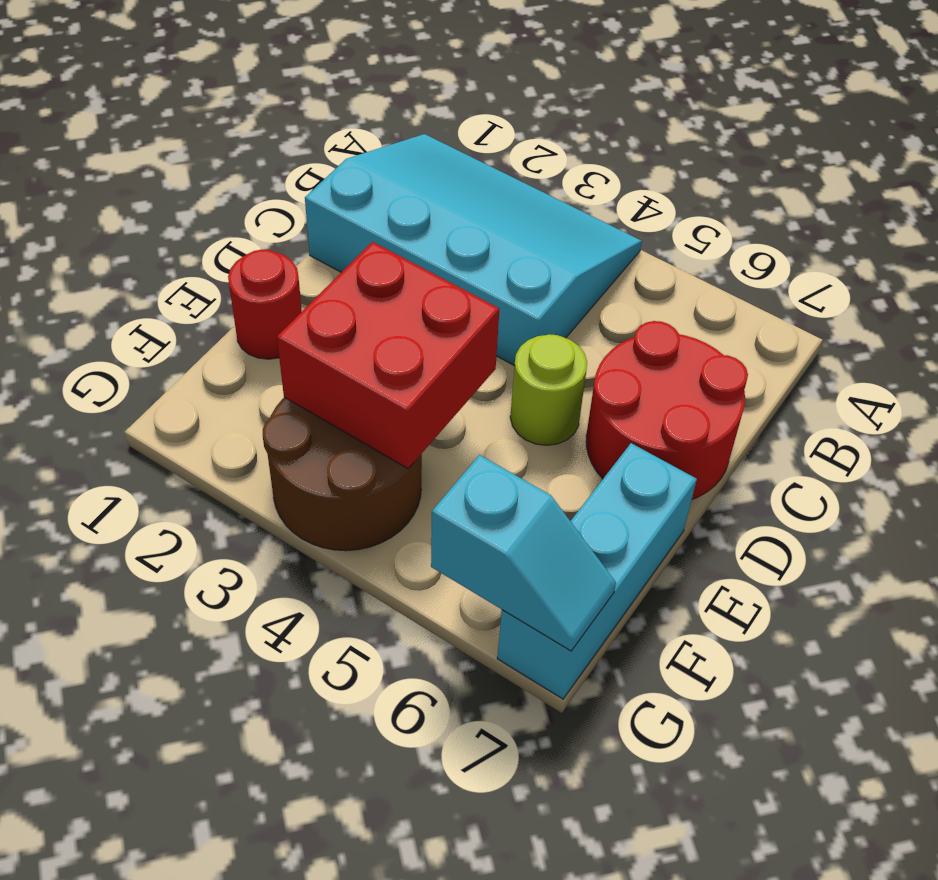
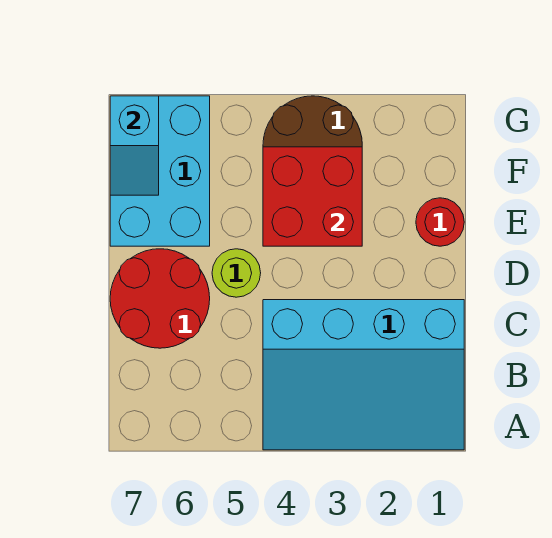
cyan 1x3 brick [497,443,697,699] -> cyan 2x3 brick [110,96,210,246]
cyan 1x2 slope [431,455,616,651] -> cyan 1x2 slope turned to [110,96,159,195]

